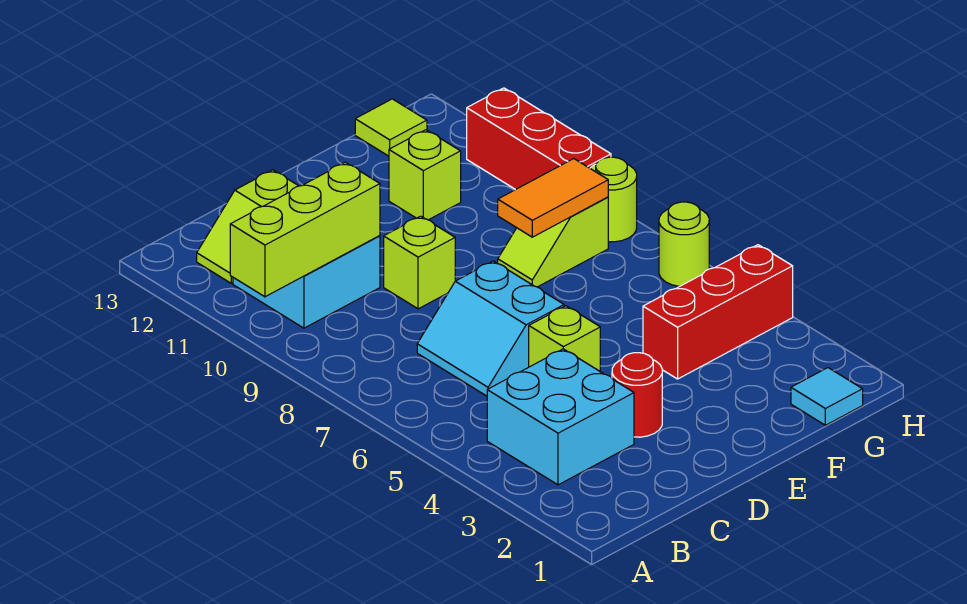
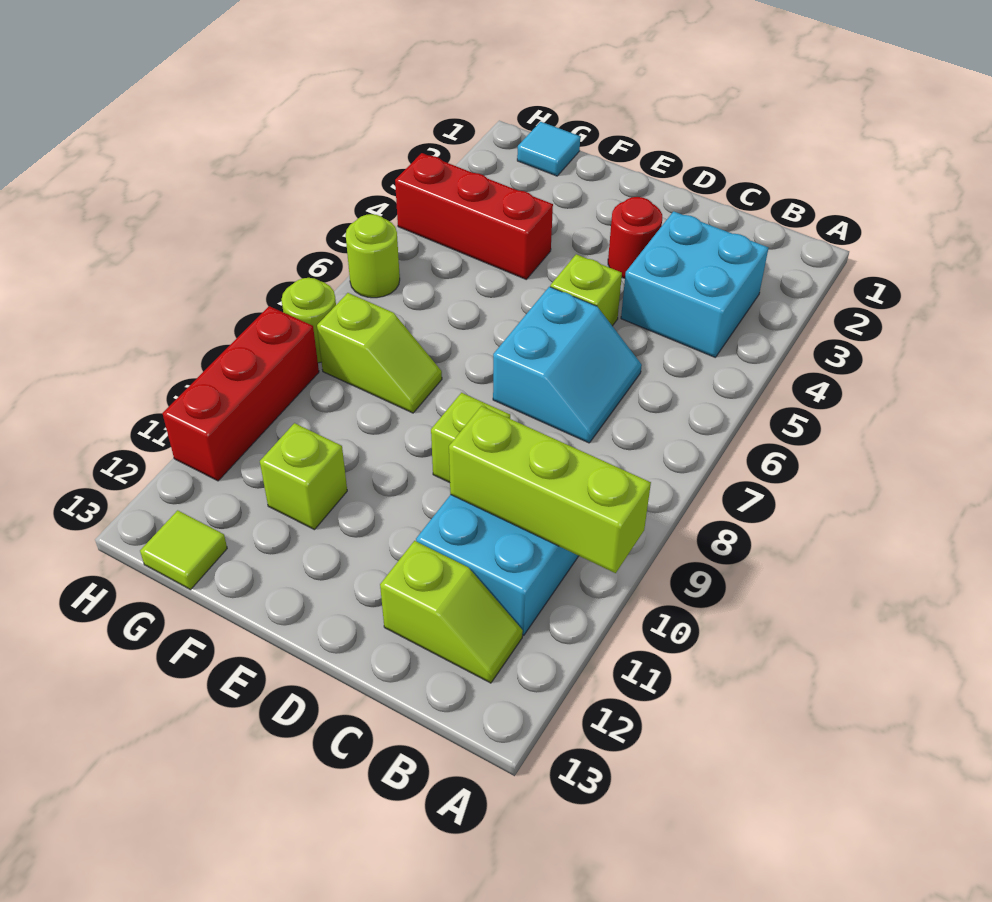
orange 1x2 tile [498,159,608,237] -> none

